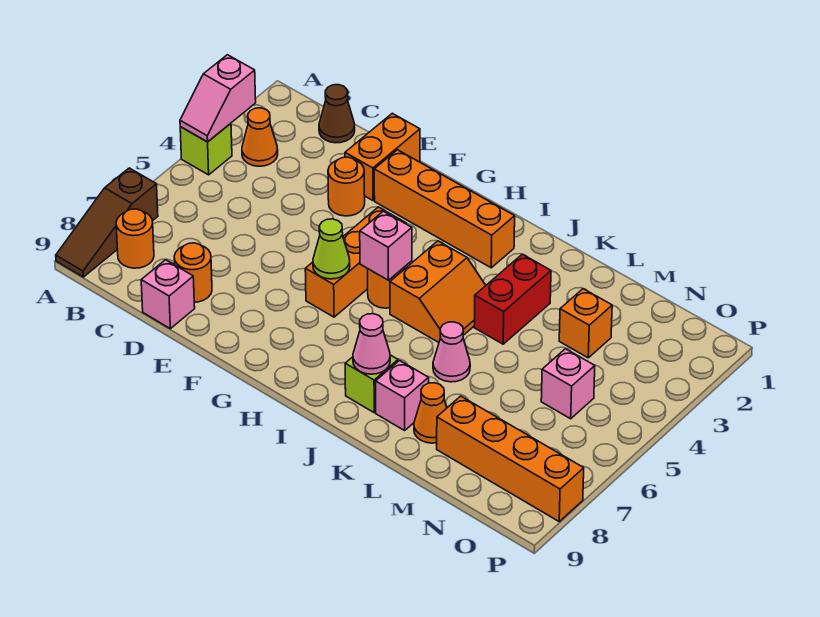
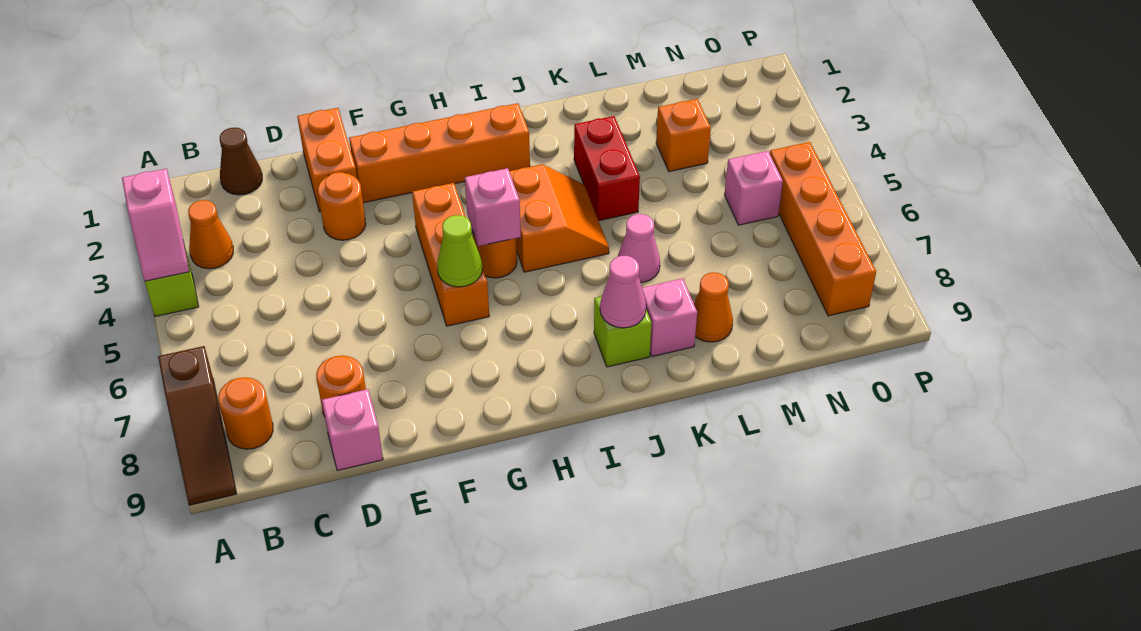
orange 1x4 brick [437,396,584,521] -> orange 1x4 brick turned to [770,142,876,316]

